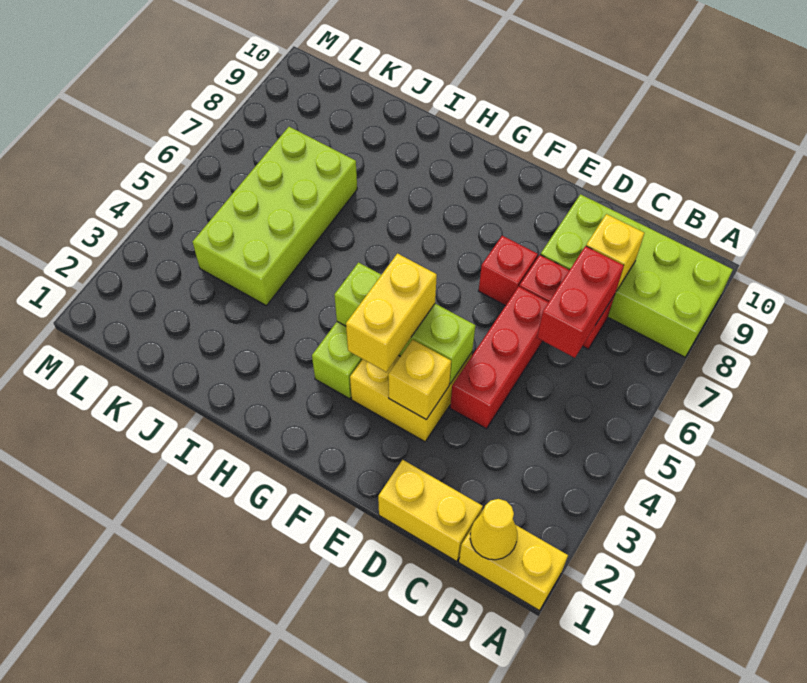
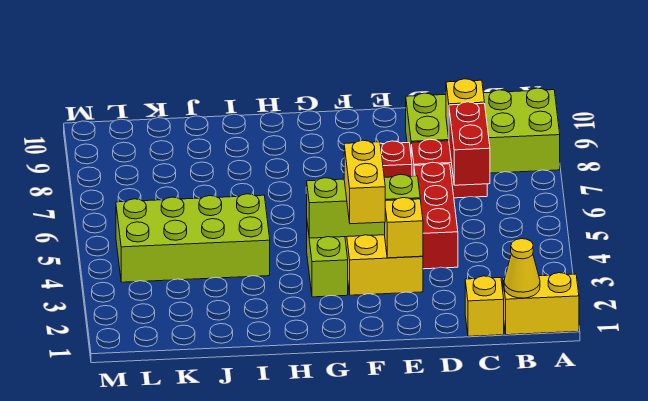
yellow 1x2 brick [378,460,483,561] -> yellow 1x1 brick [465,276,504,336]
lime 2x4 brick [193,127,357,306] -> lime 2x4 brick turned to [116,194,270,282]

